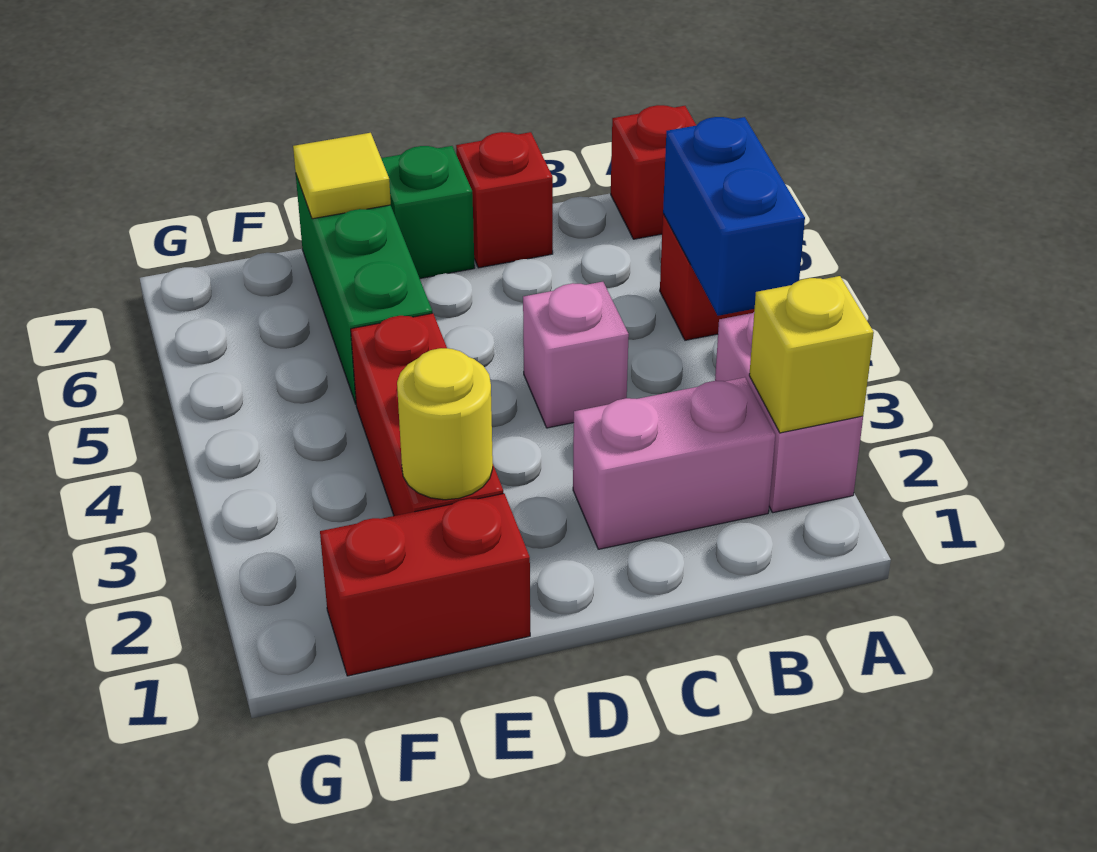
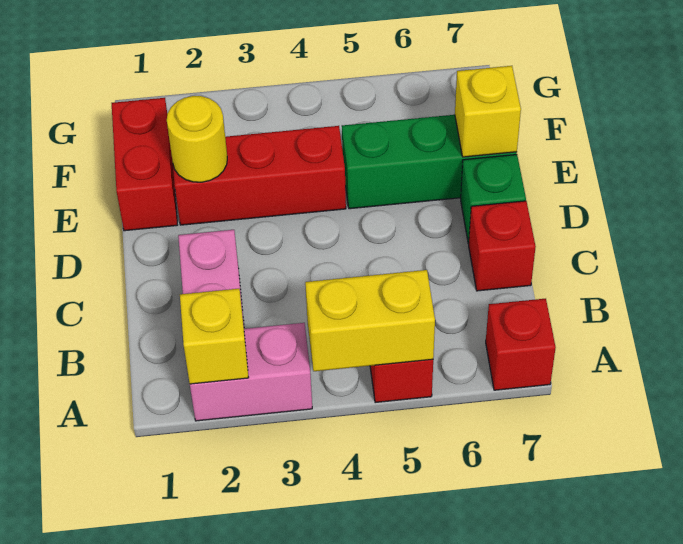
blue 1x2 brick [663,117,805,316] -> yellow 1x2 brick [305,270,435,371]
pink 1x1 brick [523,282,629,428] -> none
yellow 1x1 tile [293,133,391,219] -> yellow 1x1 brick [455,66,521,157]

